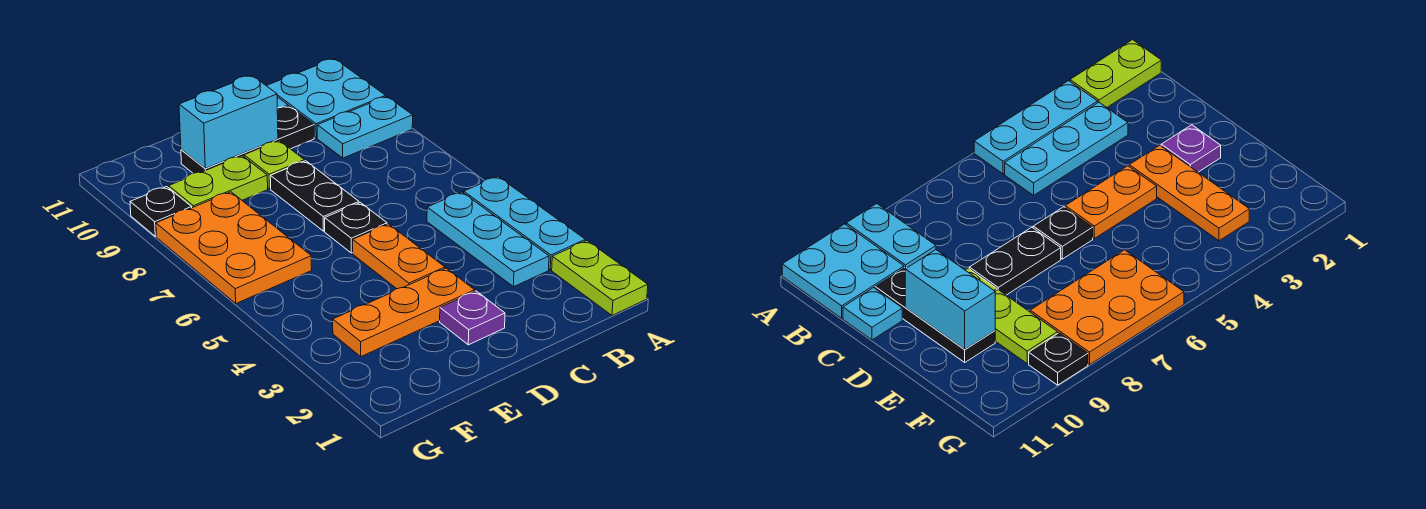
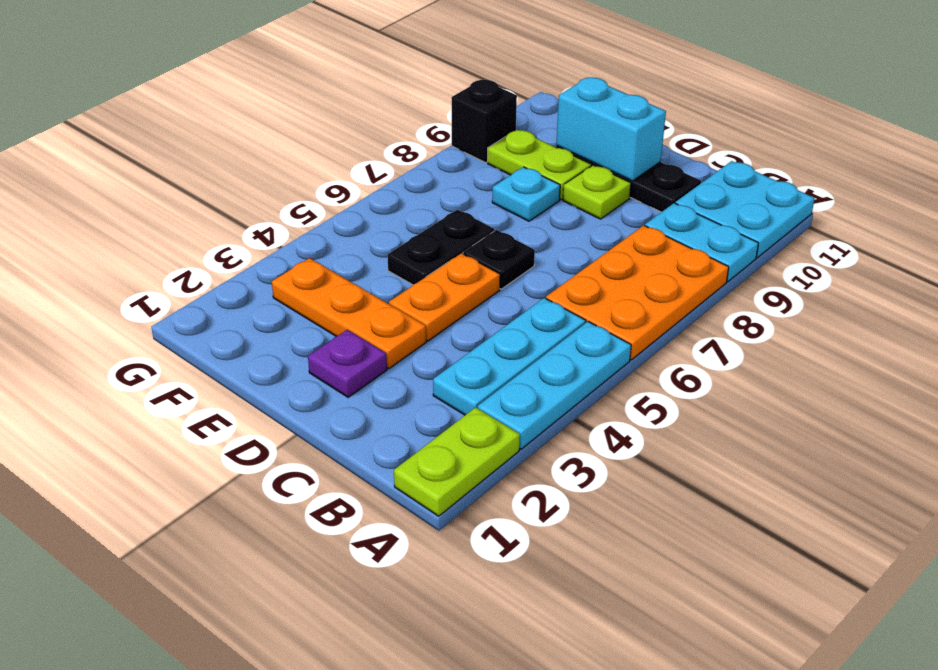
cyan 1x1 plate [843,288,902,340] -> cyan 1x1 plate moved to [492,167,560,221]
black 1x2 plate [270,161,359,231] -> black 1x2 plate moved to [388,210,494,285]
orange 2x3 plate [156,192,312,303] -> orange 2x3 plate moved to [546,225,729,360]
black 1x1 plate [130,187,192,236] -> black 1x1 brick [452,80,517,163]

